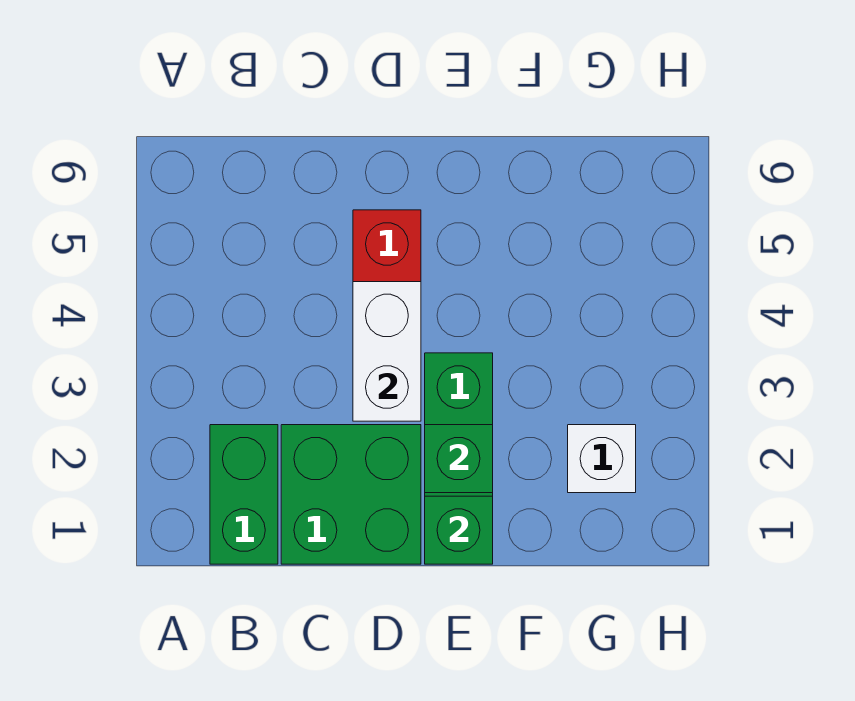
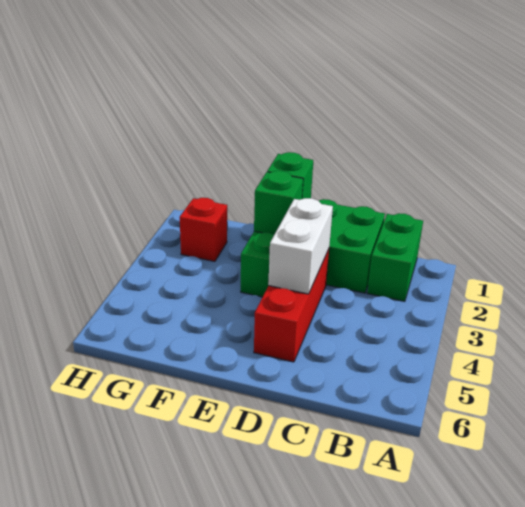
white 1x1 brick [568,425,636,493] -> red 1x1 brick [180,198,227,262]

